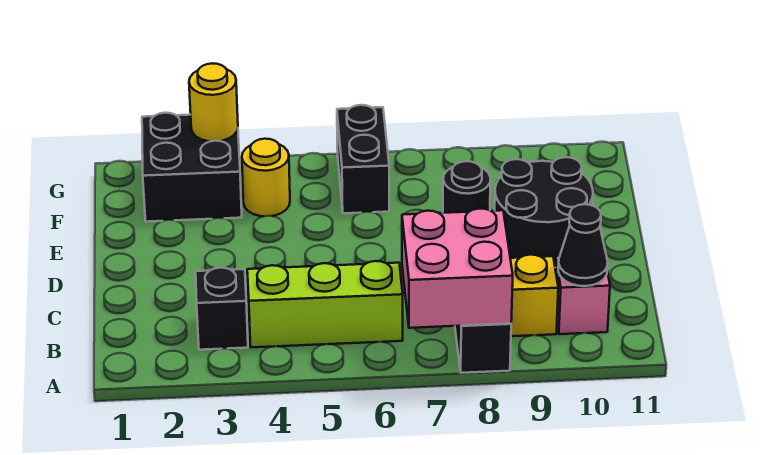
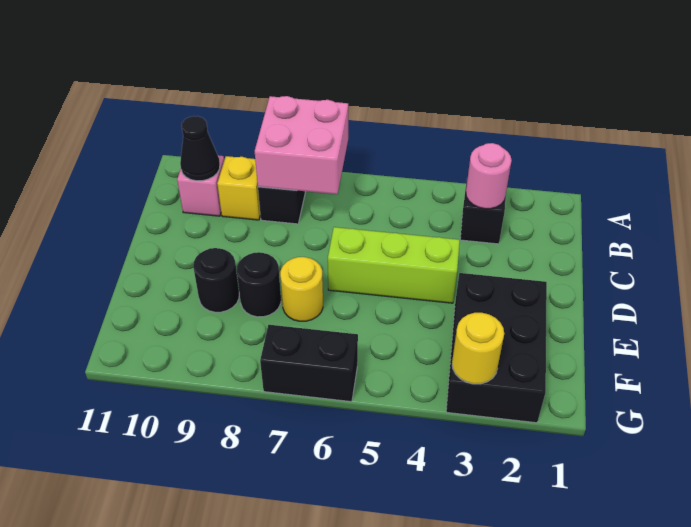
none -> pink 1x1 round brick [466,143,512,209]
lime 1x3 brick [247,261,403,347] -> lime 1x3 brick moved to [328,227,460,303]
black 2x2 round brick [495,157,593,264] -> black 1x1 round brick [193,248,239,312]
black 2x2 brick [142,113,242,222] -> black 2x3 brick [446,273,547,423]
yellow 1x1 round brick [242,139,290,216] -> yellow 1x1 round brick moved to [280,257,323,321]
black 1x2 brick [337,105,389,213] -> black 1x2 brick turned to [260,325,358,402]

